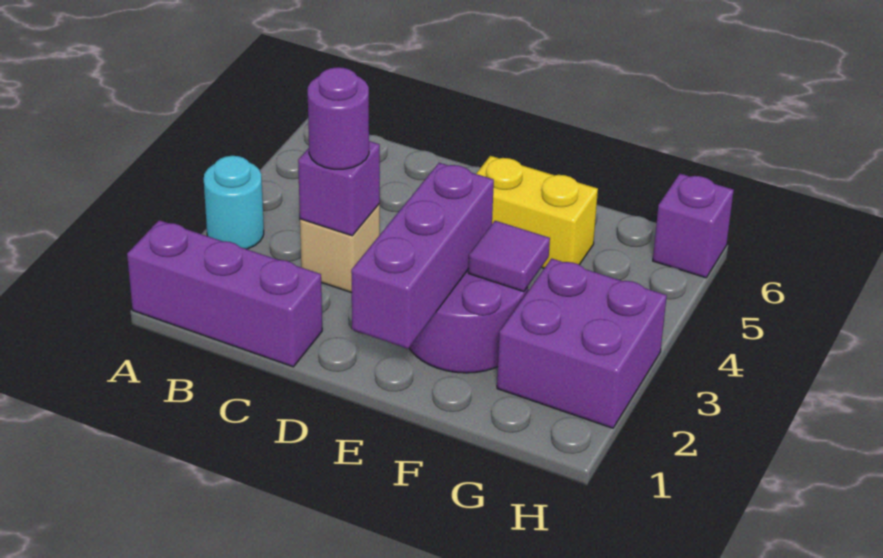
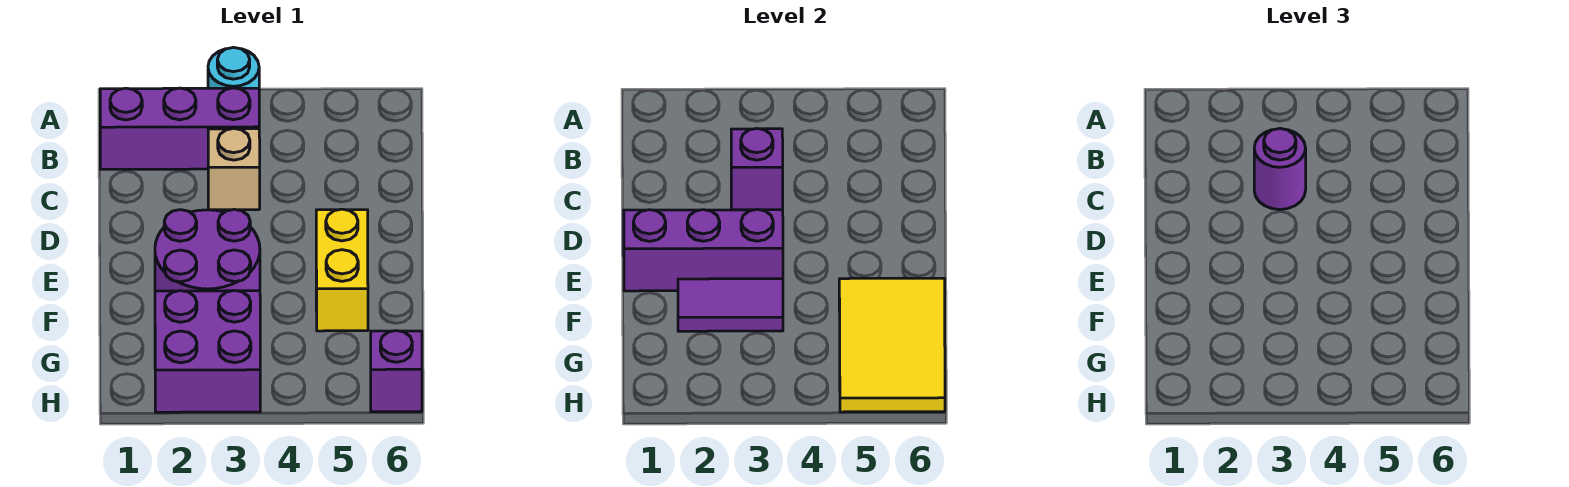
purple 1x3 brick [127,220,322,367] -> purple 1x3 brick turned to [100,88,259,169]
purple 1x1 tile [468,221,550,292] -> purple 1x2 tile [678,279,783,331]
none -> yellow 2x3 tile [839,278,945,412]

